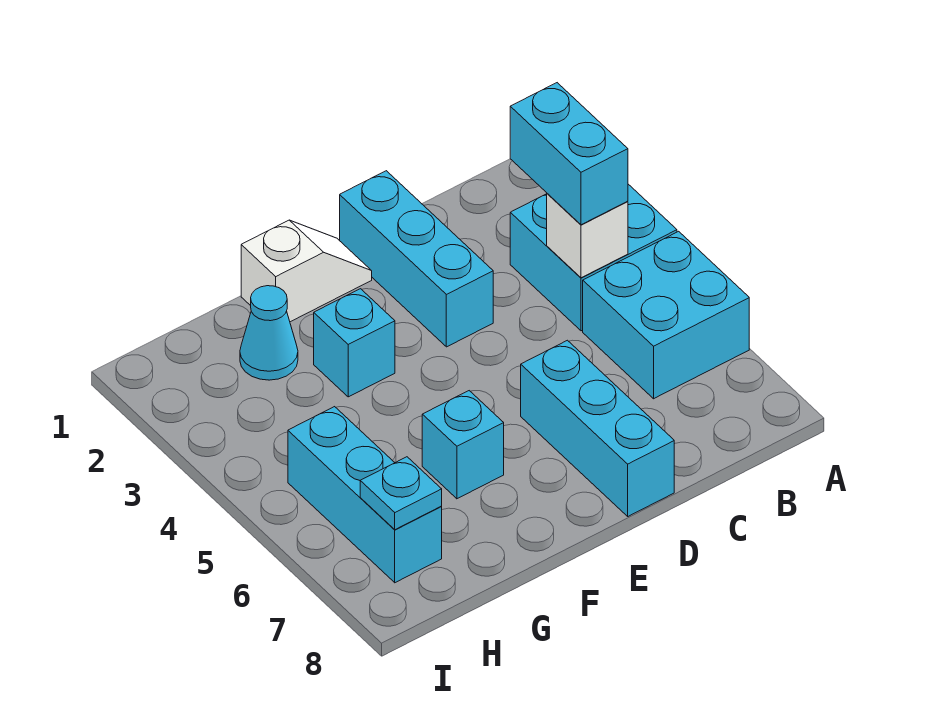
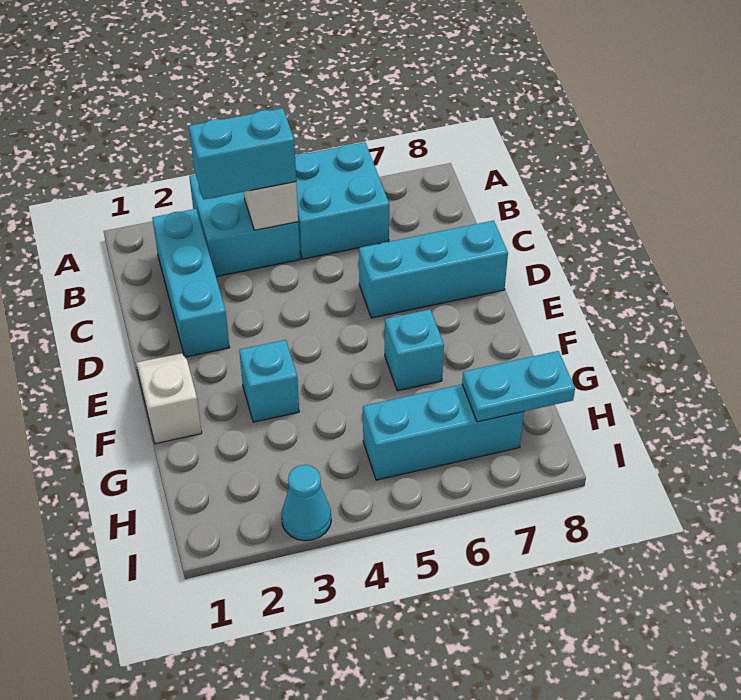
cyan 1x3 brick [340,171,493,347] -> cyan 1x3 brick turned to [152,209,230,357]
cyan 1x1 cone [240,286,298,380] -> cyan 1x1 cone moved to [281,465,331,541]
cyan 1x1 plate [360,457,442,530] -> cyan 1x2 plate [462,351,575,422]

